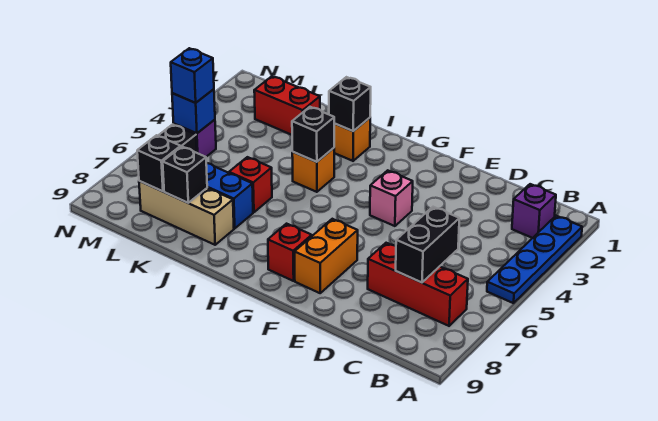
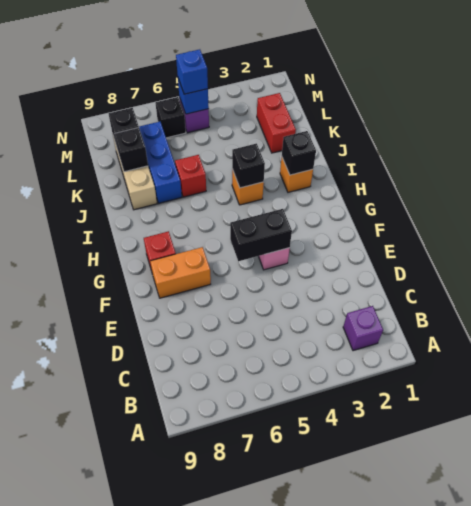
blue 1x4 plate [487,216,582,303] -> none
red 1x3 brick [368,243,468,326] -> none
black 1x2 brick [396,207,459,283] -> black 1x2 brick moved to [230,209,292,261]

